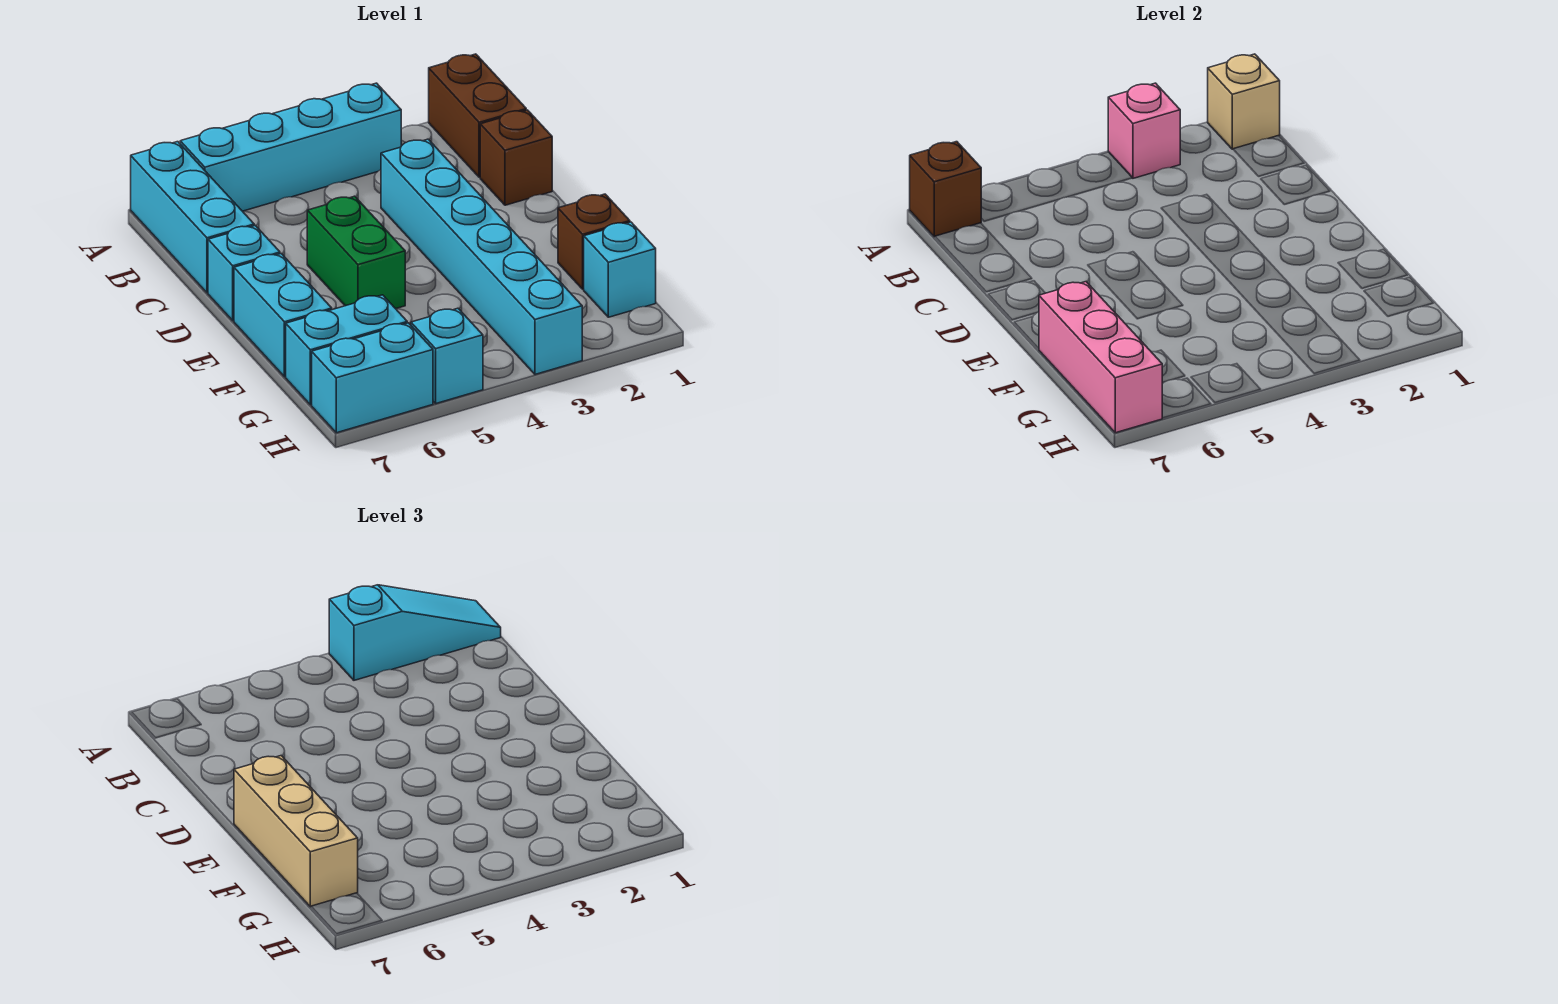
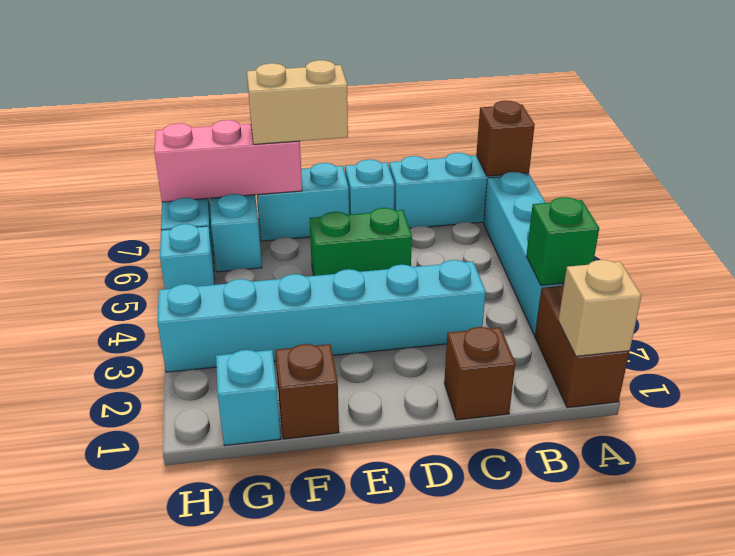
brown 1x2 brick [429,54,526,177] -> brown 1x2 brick turned to [535,284,629,408]
cyan 1x3 slope [329,585,501,680] -> none
pink 1x1 brick [1108,83,1180,178] -> green 1x1 brick [526,197,599,286]
tan 1x3 brick [234,756,358,907] -> tan 1x2 brick [247,60,348,144]

